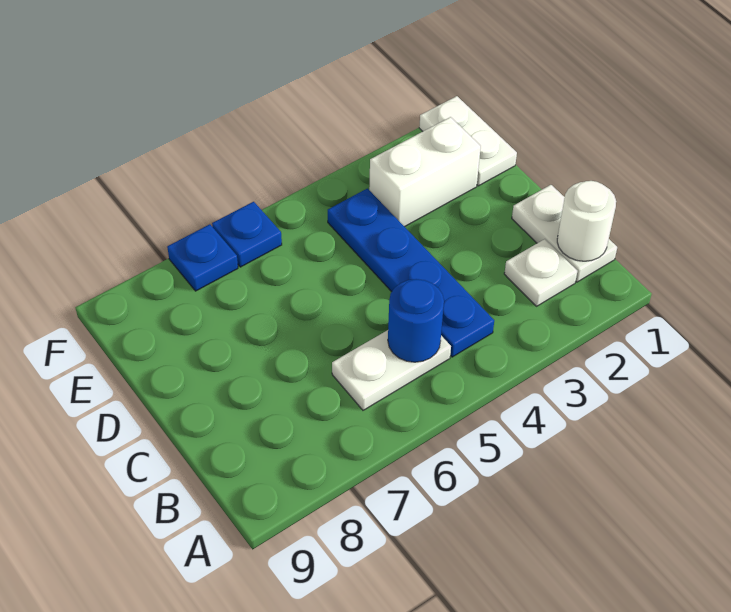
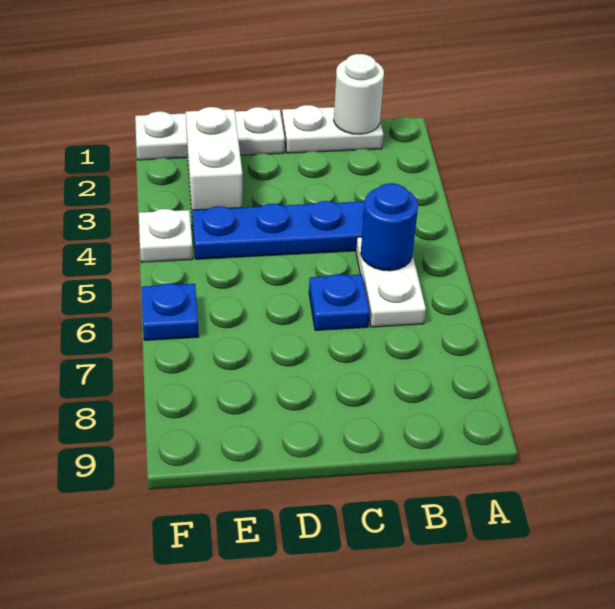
white 1x1 plate [504,239,577,306] -> white 1x1 plate moved to [139,209,193,262]
white 1x2 plate [419,96,517,186] -> white 1x3 plate [135,107,285,160]
blue 1x1 plate [167,224,238,291] -> blue 1x1 plate moved to [309,274,370,330]

